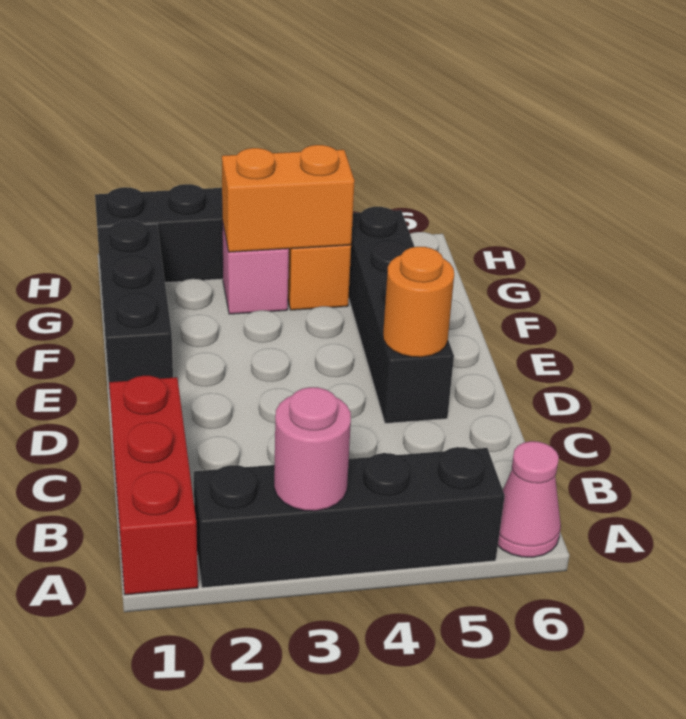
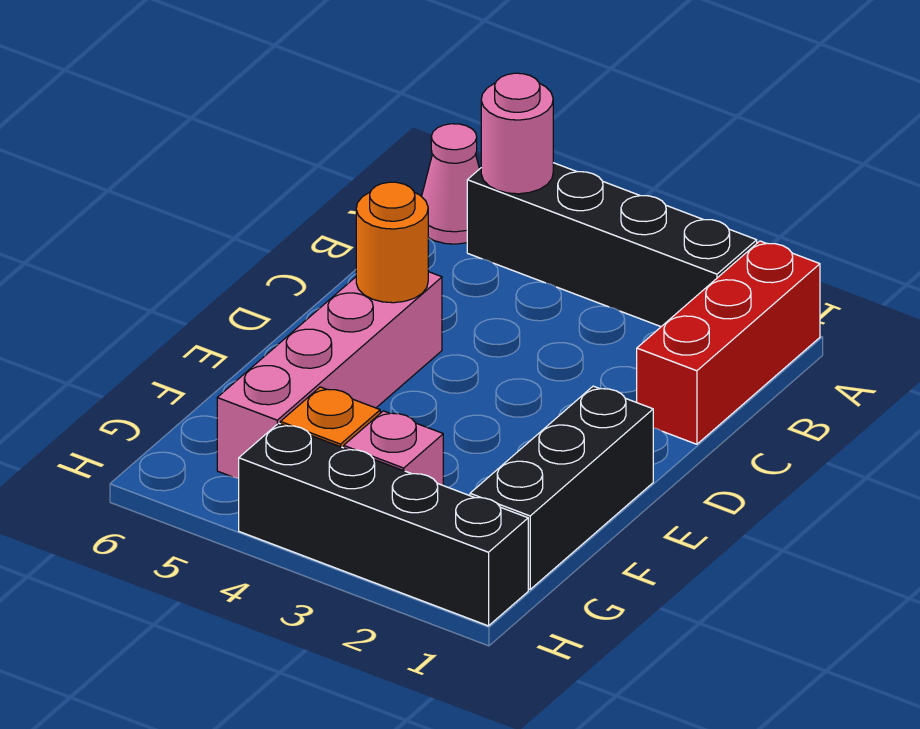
pink 1x1 round brick [274,387,351,511] -> pink 1x1 round brick moved to [481,73,553,194]
black 1x4 brick [349,207,454,423] -> pink 1x4 brick [217,272,442,479]
orange 1x2 brick [222,145,354,252] -> none

